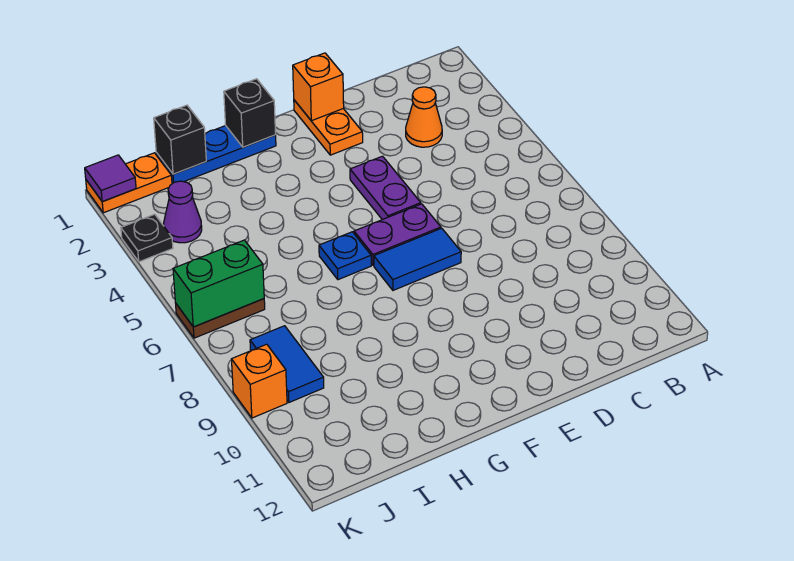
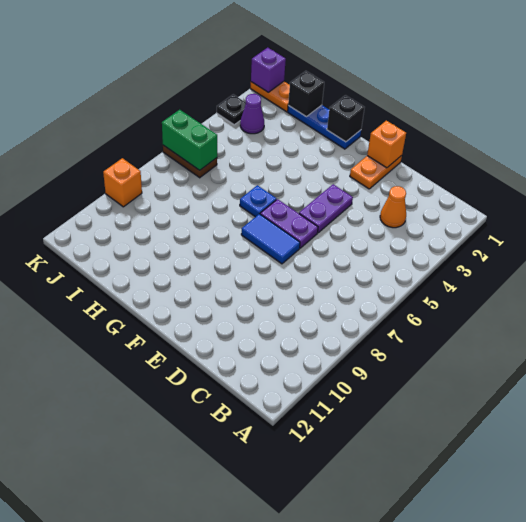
blue 1x2 tile [250,326,324,402] -> none
purple 1x1 tile [85,155,136,202] -> purple 1x1 brick [251,48,286,92]

